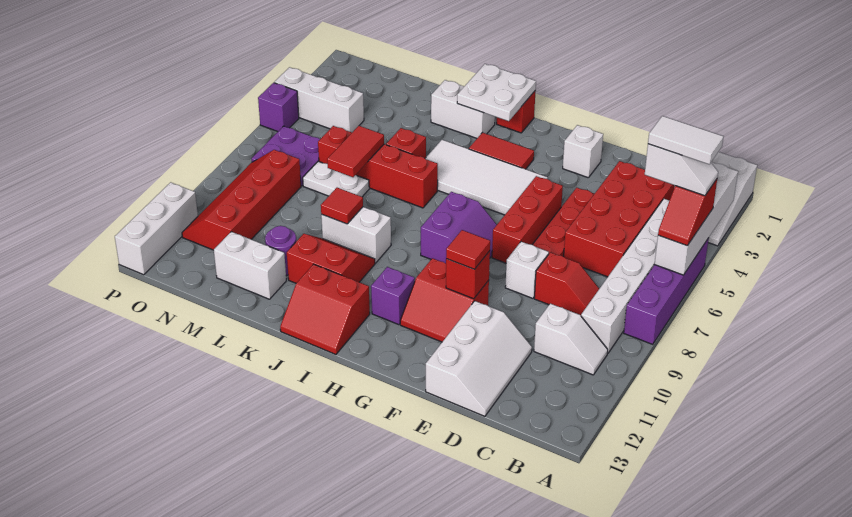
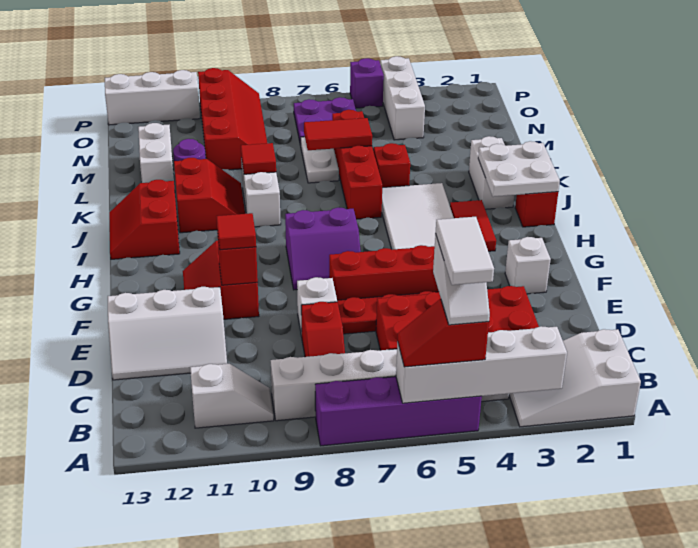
white 1x2 slope [534,304,608,375] -> white 1x2 slope turned to [190,364,274,428]
purple 1x1 brick [371,267,415,325] -> none
red 2x4 slope [182,150,301,250] -> red 2x4 slope turned to [198,68,267,170]

